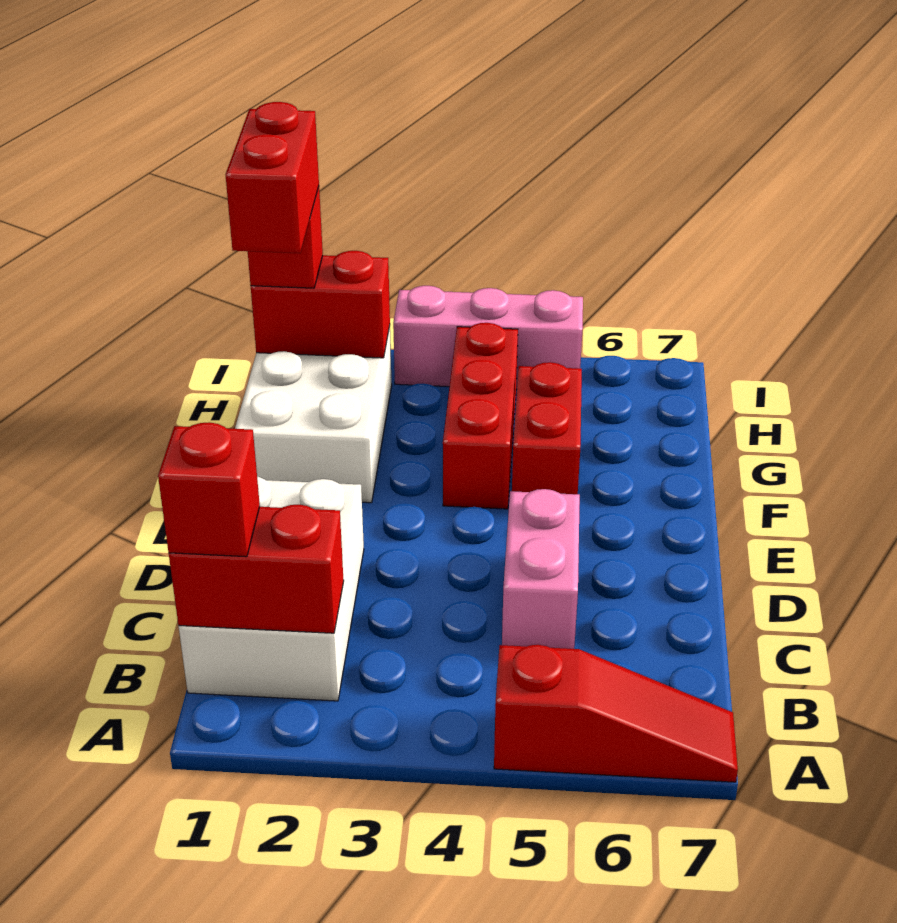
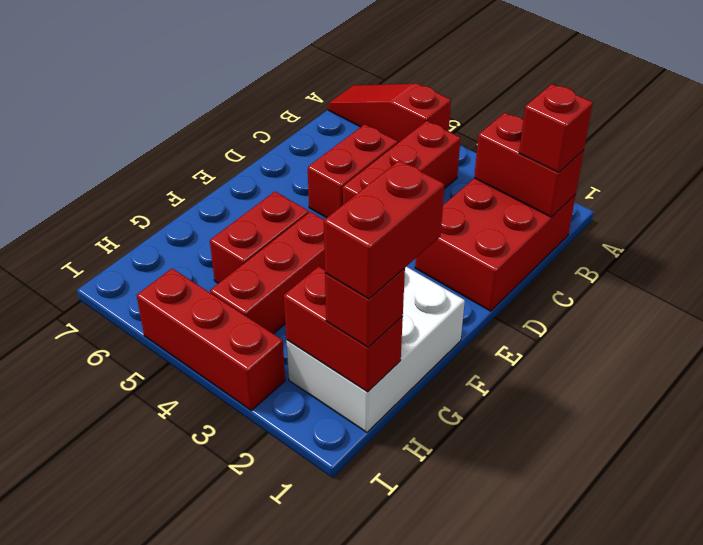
white 2x3 brick [179,477,364,701] -> red 2x3 brick [415,178,576,311]
none -> red 1x3 brick [343,121,461,205]
pink 1x2 brick [502,489,580,649] -> red 1x2 brick [308,124,398,218]
pink 1x3 brick [393,286,583,389] -> red 1x3 brick [136,268,285,411]

